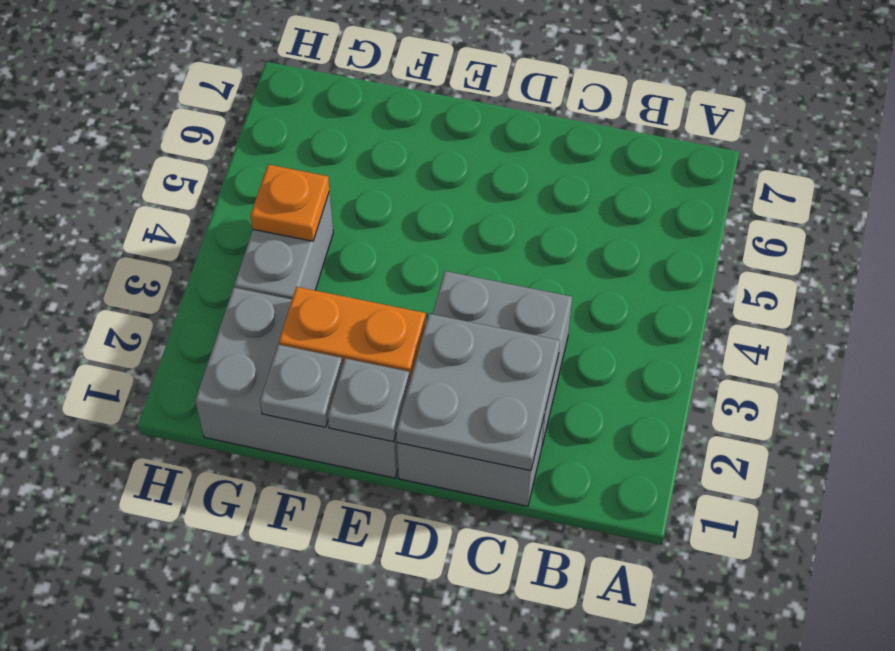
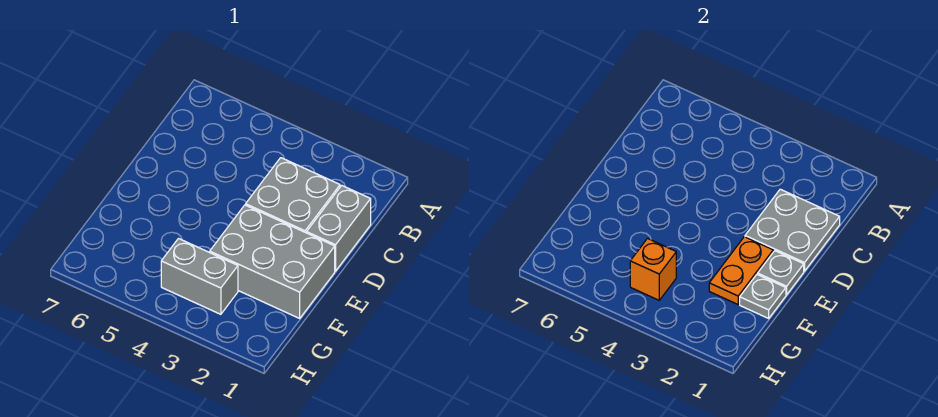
grey 2x3 brick [195,288,398,478] -> grey 2x3 brick turned to [210,205,335,318]
orange 1x1 plate [250,164,329,241] -> orange 1x1 brick [630,239,676,300]

